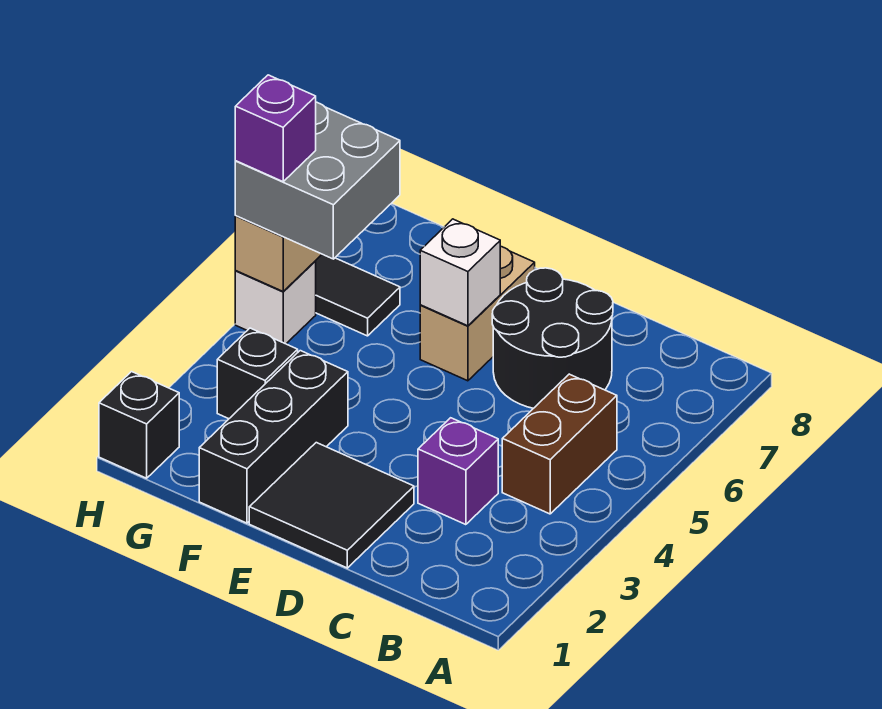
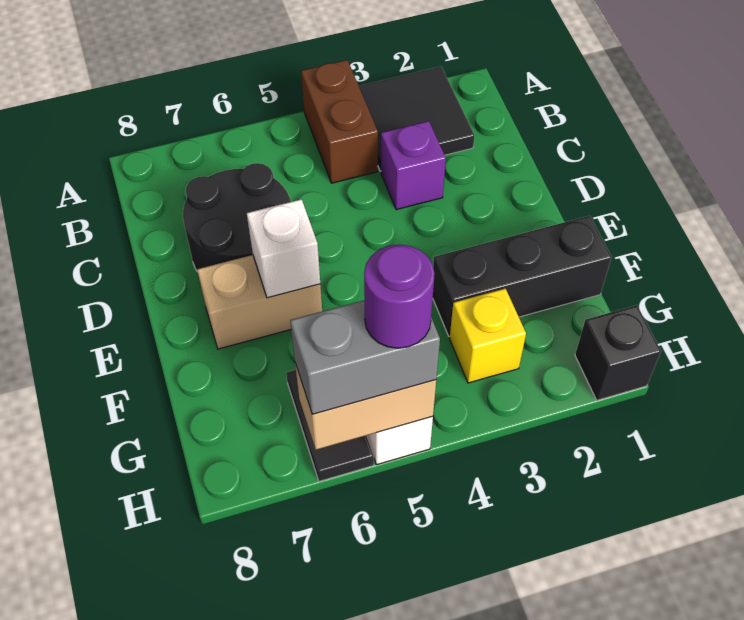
brown 1x2 brick [502,374,617,514] -> brown 1x2 brick turned to [301,60,378,183]
black 2x2 tile [249,443,414,568] -> black 2x2 tile moved to [359,67,475,171]
black 1x1 brick [217,328,298,419] -> yellow 1x1 brick [450,288,526,383]
grey 2x2 brick [235,102,400,259] -> grey 1x2 brick [290,300,440,414]
purple 1x1 brick [235,75,316,182] -> purple 1x1 round brick [364,244,435,348]

